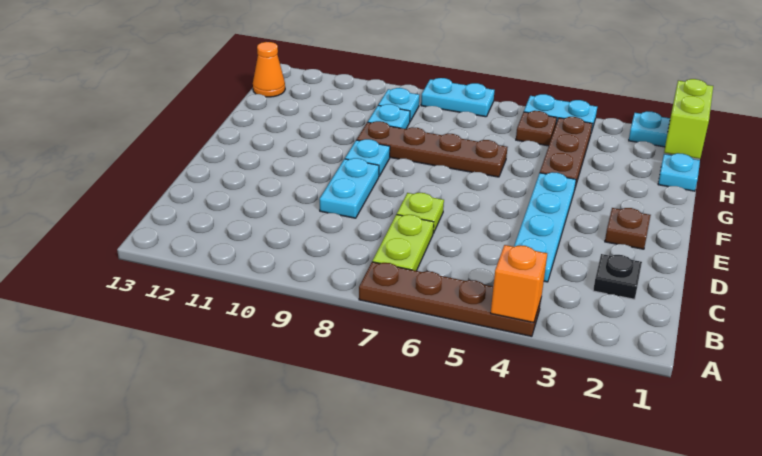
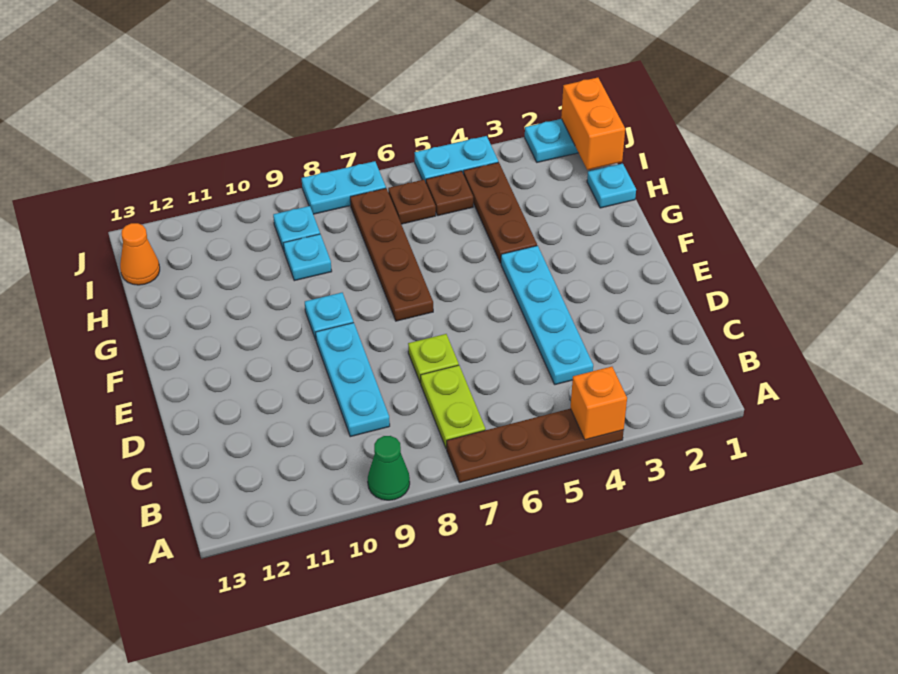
none -> green 1x1 cone [368,436,410,500]
black 1x1 plate [593,254,642,299] -> none
cyan 1x2 plate [320,158,379,218] -> cyan 1x3 plate [316,323,390,437]
brown 1x1 plate [605,208,651,249] -> brown 1x1 plate moved to [388,180,436,224]
brown 1x4 plate [357,121,507,177] -> brown 1x4 plate turned to [350,188,433,321]
lime 1x2 brick [664,79,713,159] -> orange 1x2 brick [561,78,625,170]

